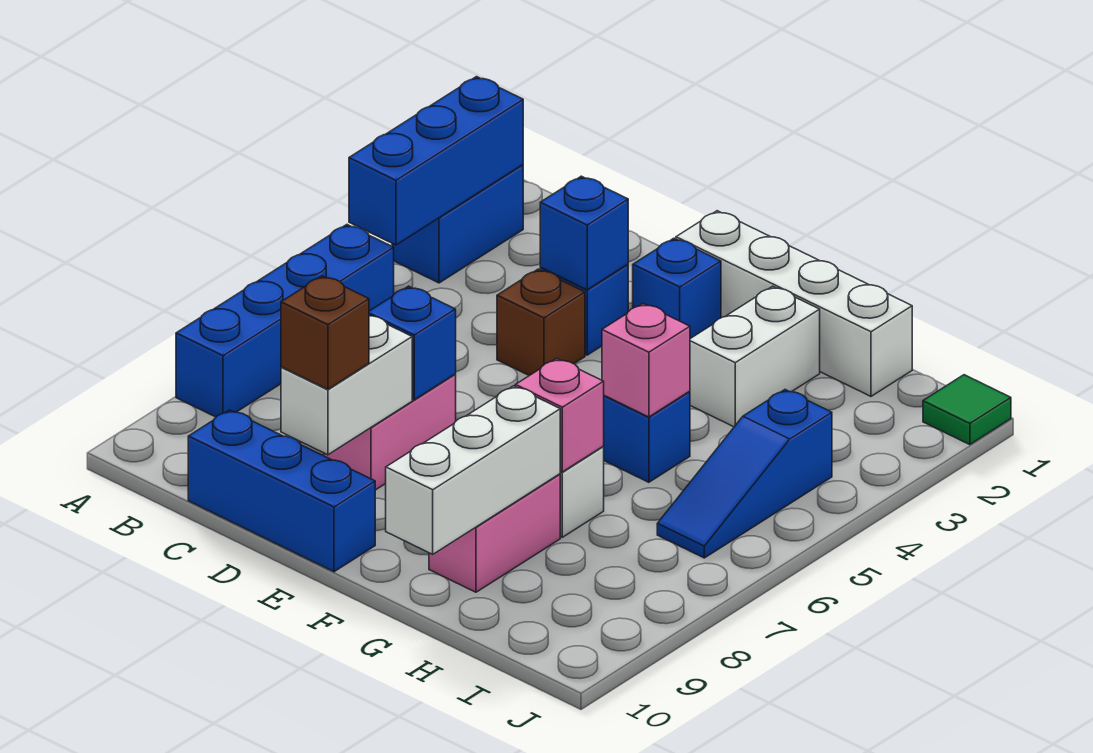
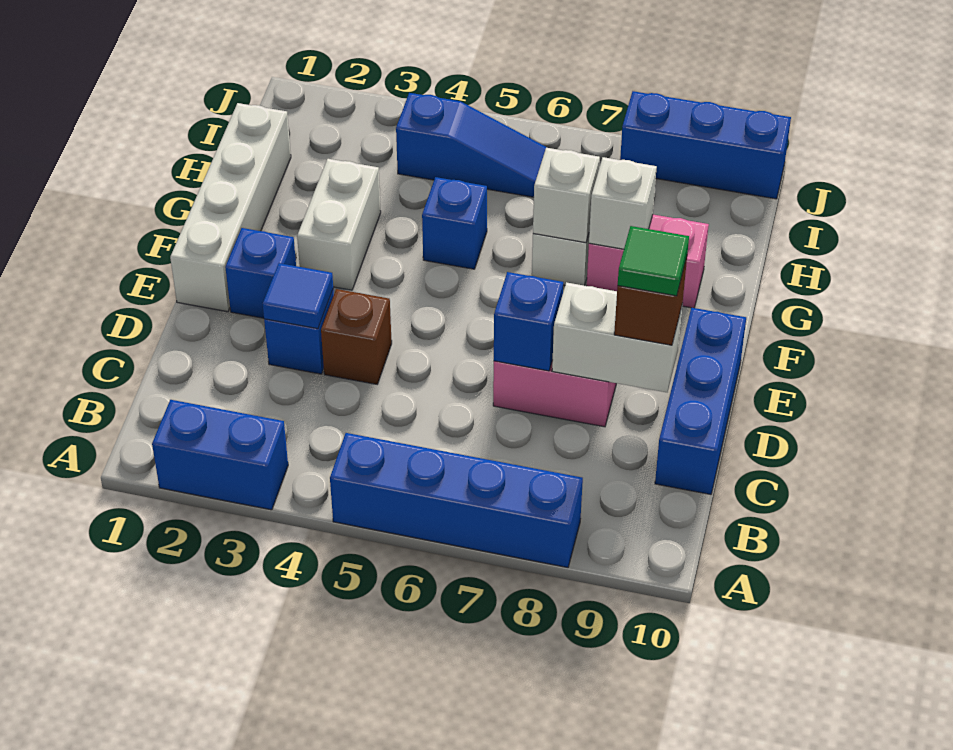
blue 1x3 brick [349,77,523,245] -> blue 1x3 brick moved to [620,91,791,199]
blue 1x1 brick [540,176,628,290] -> blue 1x1 tile [263,263,333,329]
white 1x2 brick [690,286,820,427] -> white 1x2 brick turned to [297,159,381,290]
pink 1x1 brick [602,304,690,417] -> none
pink 1x1 brick [515,358,604,472] -> white 1x1 brick [533,148,600,243]
white 1x3 brick [386,386,560,554] -> white 1x1 brick [589,157,657,249]
green 1x1 tile [923,375,1011,445] -> green 1x1 tile moved to [618,226,689,296]

